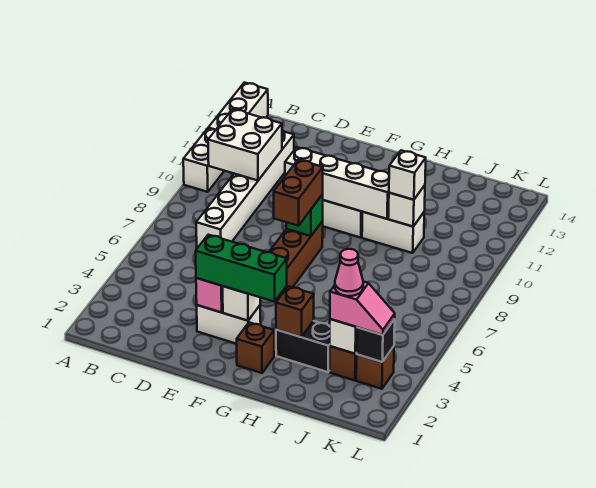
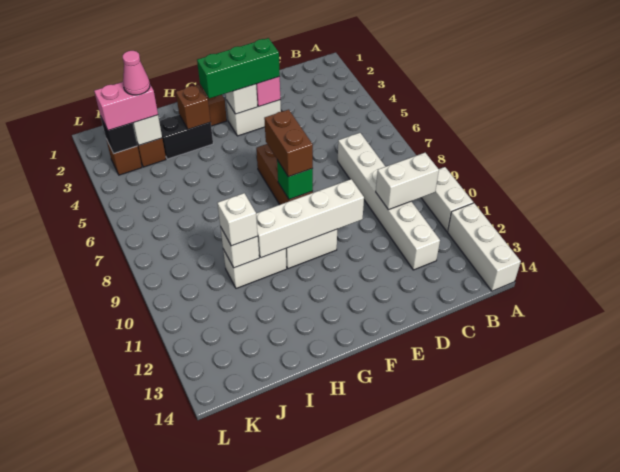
white 2x2 brick [208,109,282,180] -> white 1x2 brick [376,153,439,210]
pink 1x2 slope [330,282,395,335] -> pink 1x2 brick [94,82,158,131]

